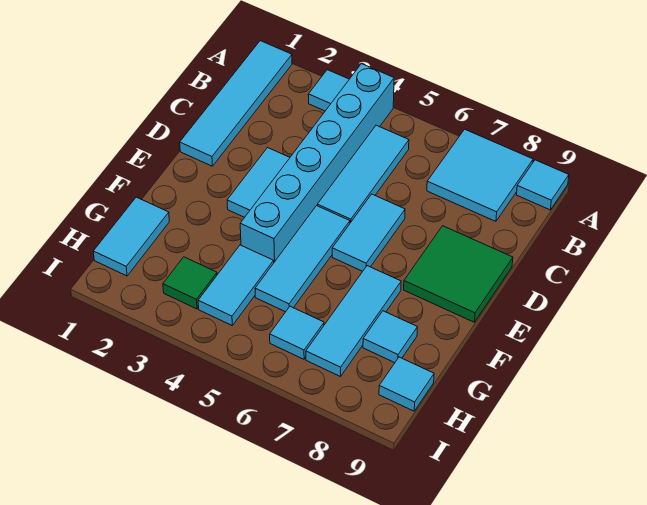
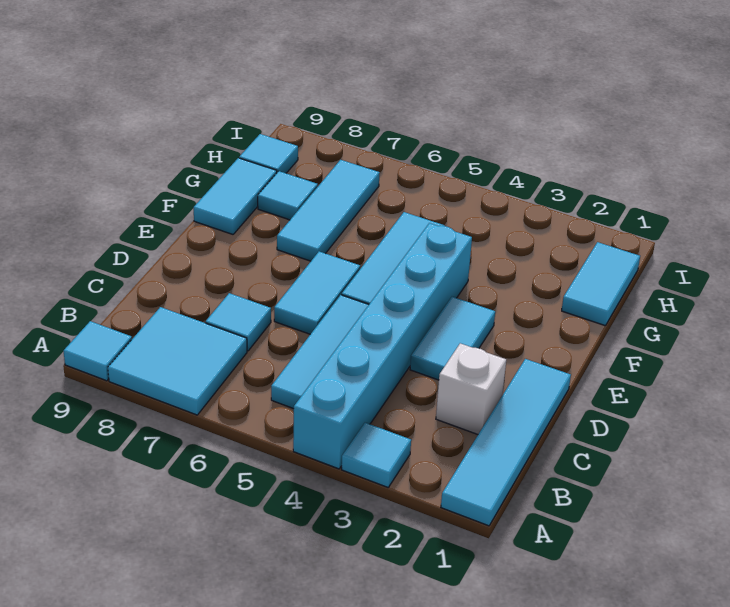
none -> white 1x1 brick [436,343,506,434]
green 2x2 tile [404,226,513,322] -> none
cyan 1x2 tile [198,245,274,325] -> cyan 1x2 tile moved to [194,158,277,234]
green 1x1 tile [163,257,217,309] -> none
cyan 1x1 tile [270,306,324,359] -> cyan 1x1 tile moved to [205,293,271,351]

